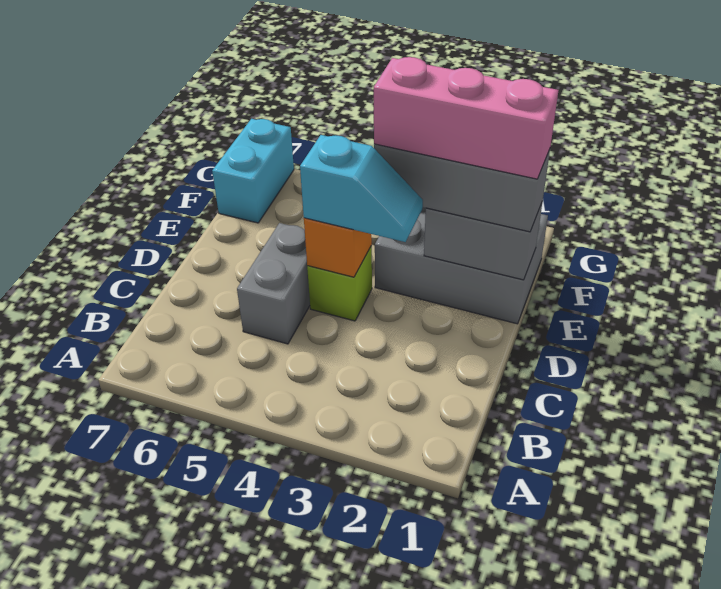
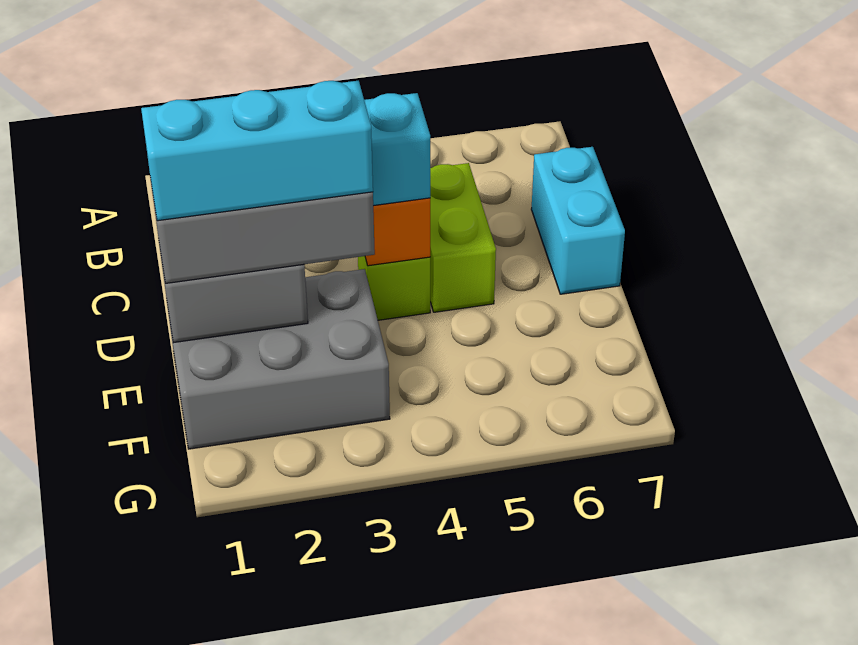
grey 1x2 brick [237,223,310,344] -> lime 1x2 brick [430,163,496,312]
pink 1x3 brick [374,57,558,179] -> cyan 1x3 brick [141,81,373,221]
cyan 1x2 brick [212,119,294,223] -> cyan 1x2 brick moved to [531,147,625,294]

